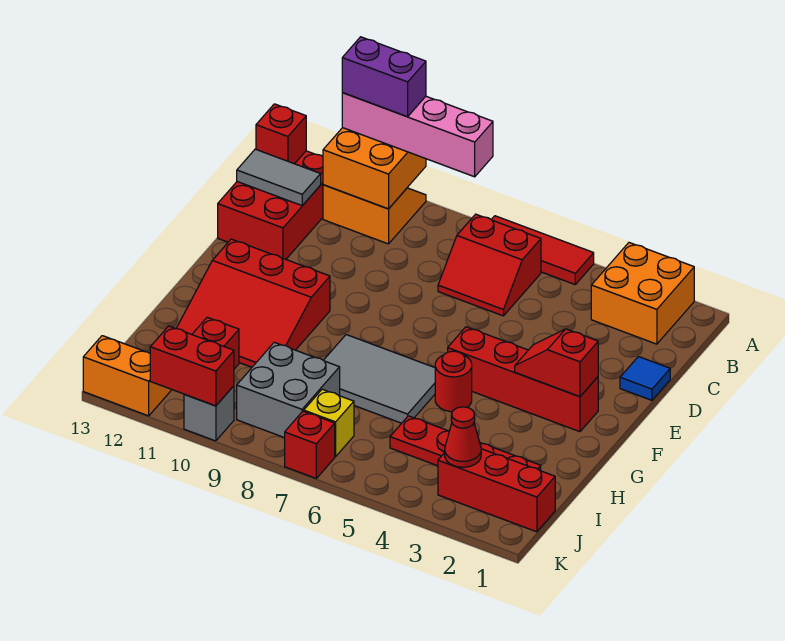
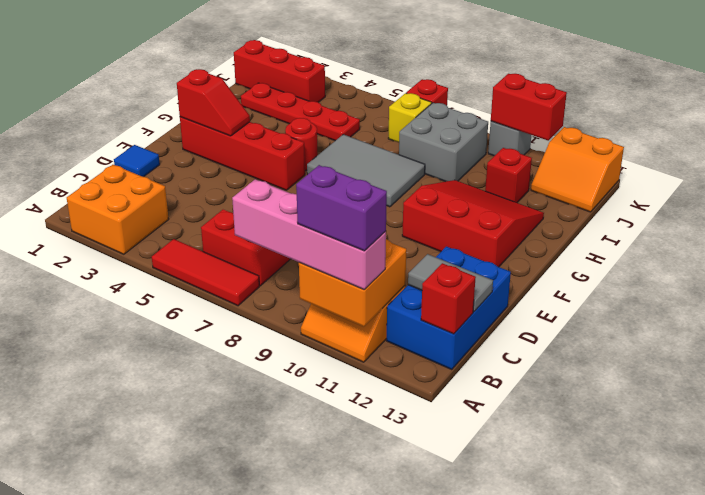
red 2x3 brick [218,151,323,259] -> blue 2x3 brick [386,246,511,369]
red 1x1 cone [445,407,481,467] -> none

